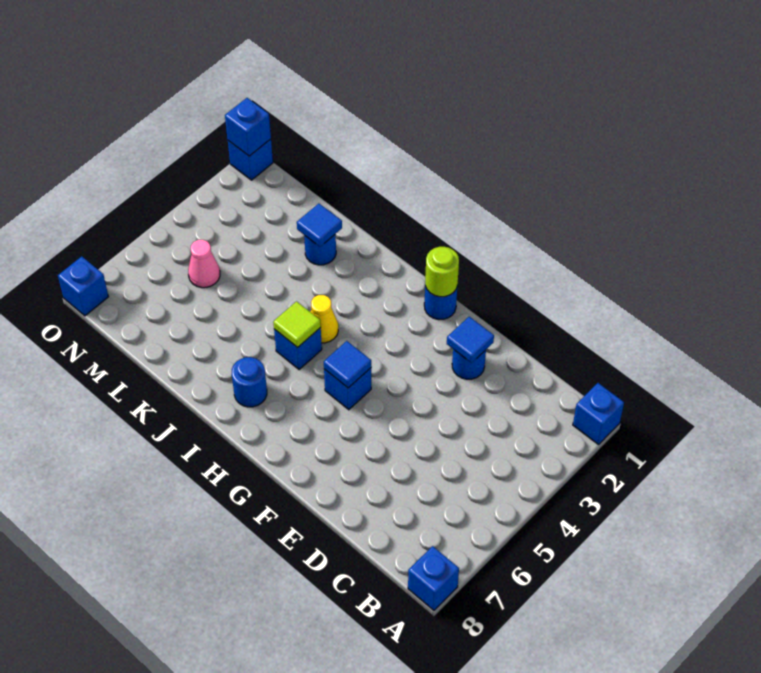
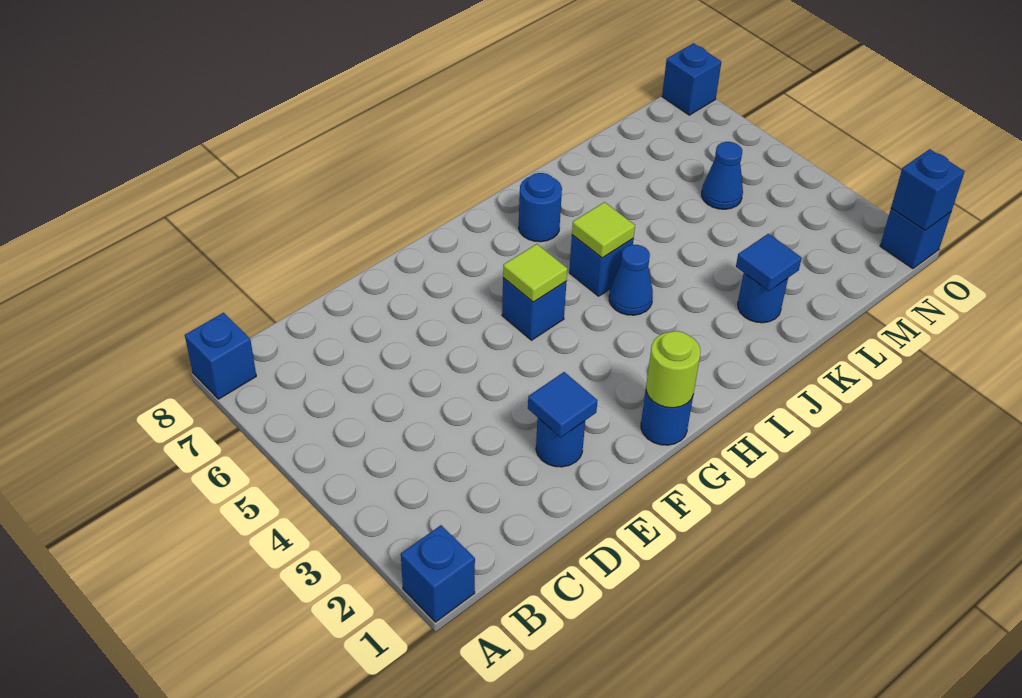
blue 1x1 tile [324,341,371,388] -> lime 1x1 tile [503,244,567,302]
yellow 1x1 cone [311,295,338,343] -> blue 1x1 cone [609,245,653,315]
pink 1x1 cone [188,240,220,288] -> blue 1x1 cone [702,142,743,209]

